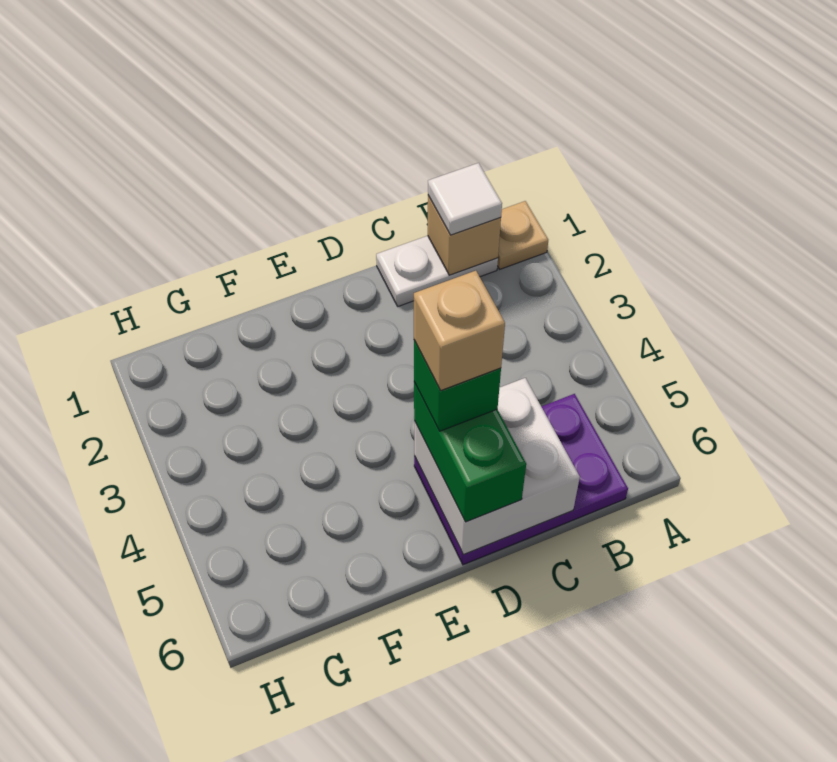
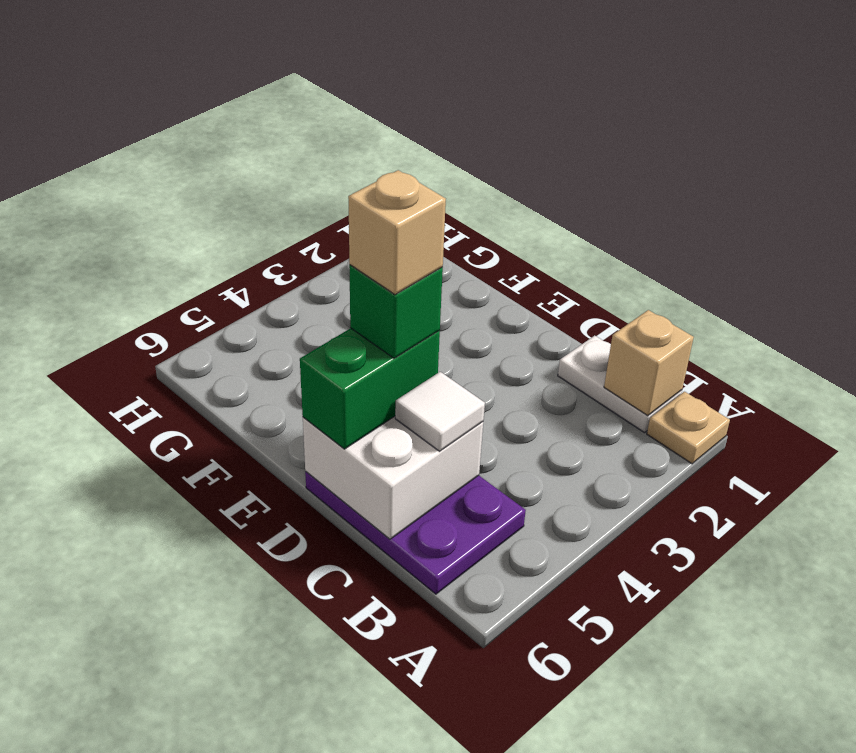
white 1x1 tile [428,163,502,235] -> white 1x1 tile moved to [395,372,485,451]

